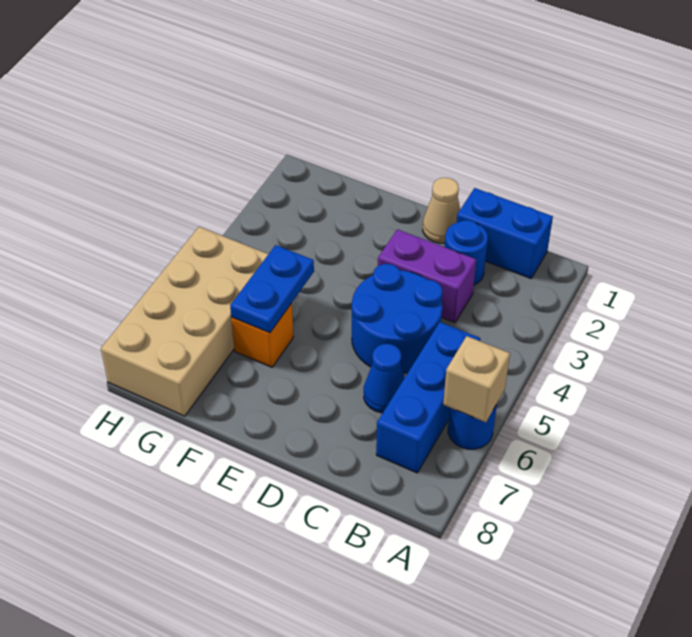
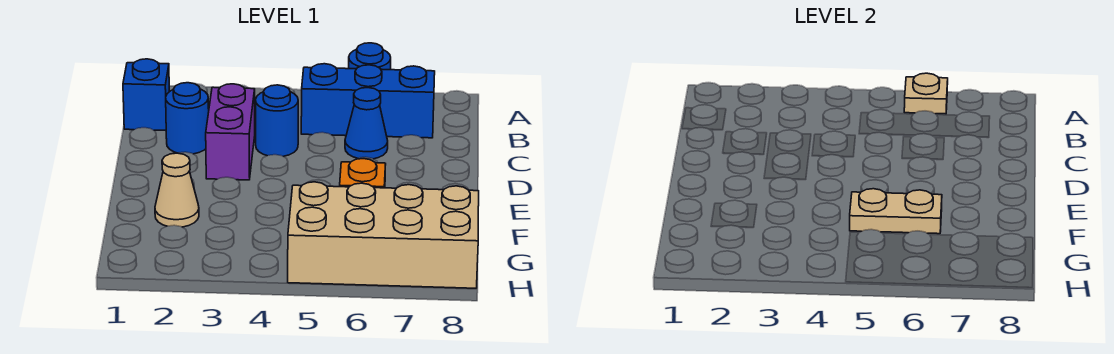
tan 1x1 brick [443,336,510,422] -> tan 1x1 plate [904,73,948,114]
blue 1x2 brick [457,188,553,278] -> blue 1x1 brick [123,59,169,131]
blue 2x2 round brick [352,264,442,373] -> blue 1x1 round brick [255,85,298,156]
tan 1x1 cone [423,178,460,243] -> tan 1x1 cone moved to [155,153,199,227]
blue 1x2 plate [230,245,314,333] -> tan 1x2 plate [850,189,942,234]

